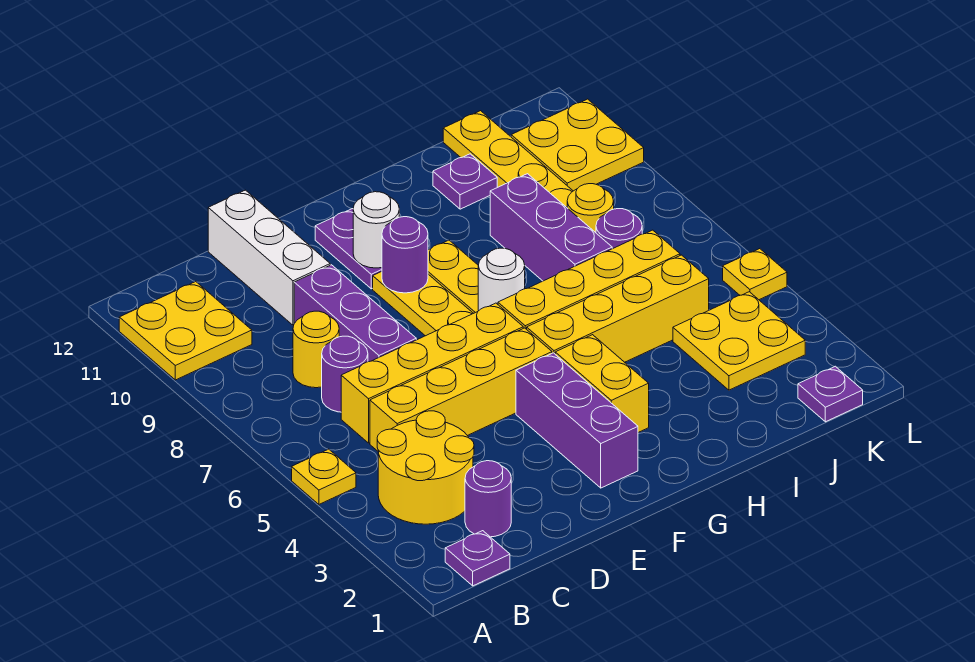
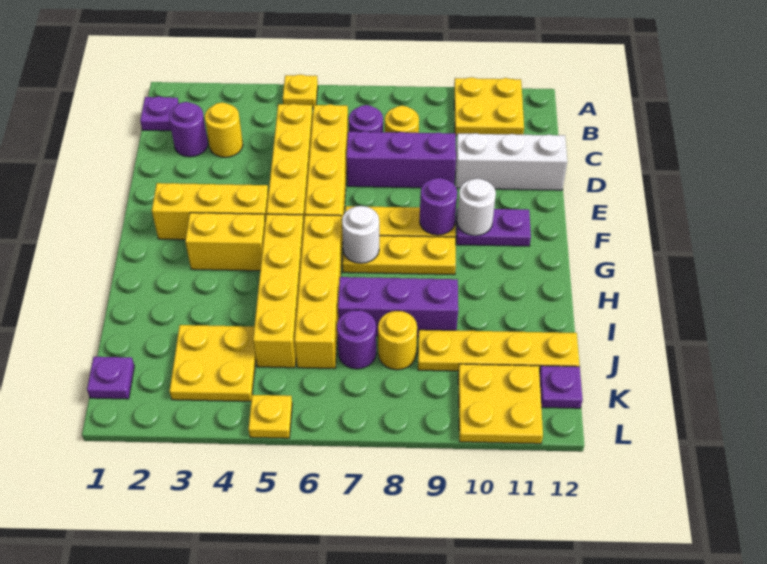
yellow 2x2 round brick [377,411,474,524] -> yellow 1x1 round brick [205,103,243,157]
purple 1x3 brick [516,353,638,488] -> yellow 1x3 brick [152,183,269,240]
purple 1x1 plate [433,154,497,209] -> purple 1x1 plate moved to [539,366,583,408]

